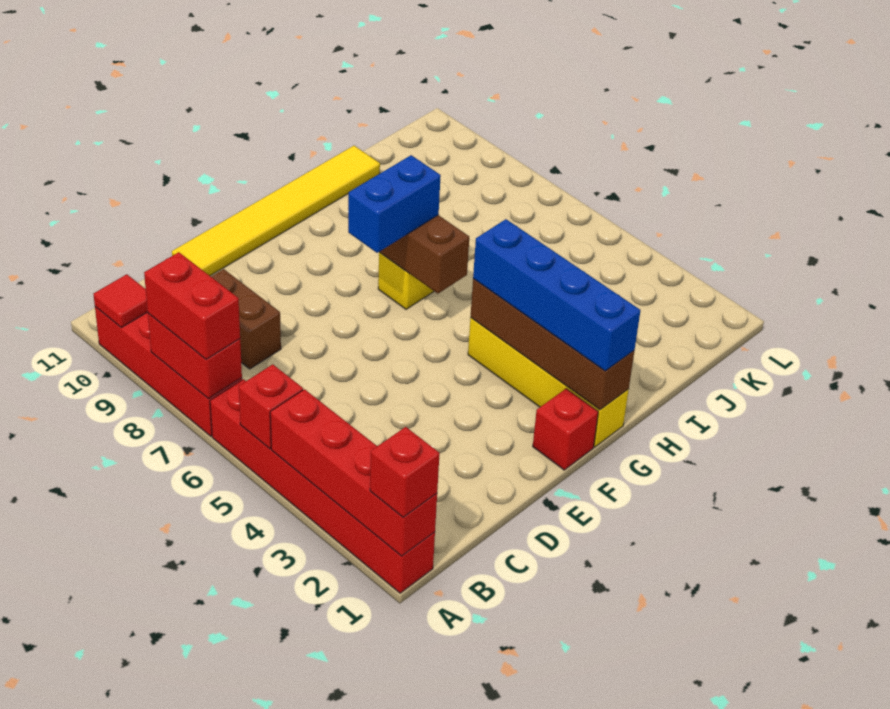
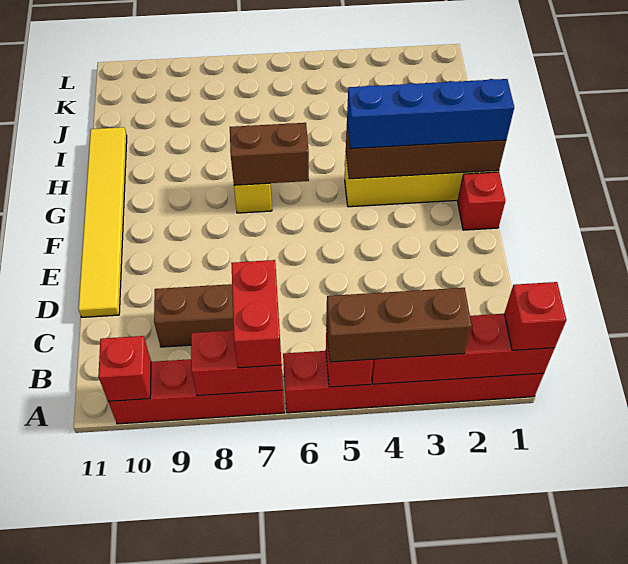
none -> brown 1x3 brick [326,288,472,362]
red 1x2 brick [144,252,240,360] -> red 1x2 brick turned to [231,260,282,368]
red 1x1 tile [93,274,148,327] -> red 1x1 brick [98,336,151,401]
blue 1x2 brick [348,155,441,253] -> none

